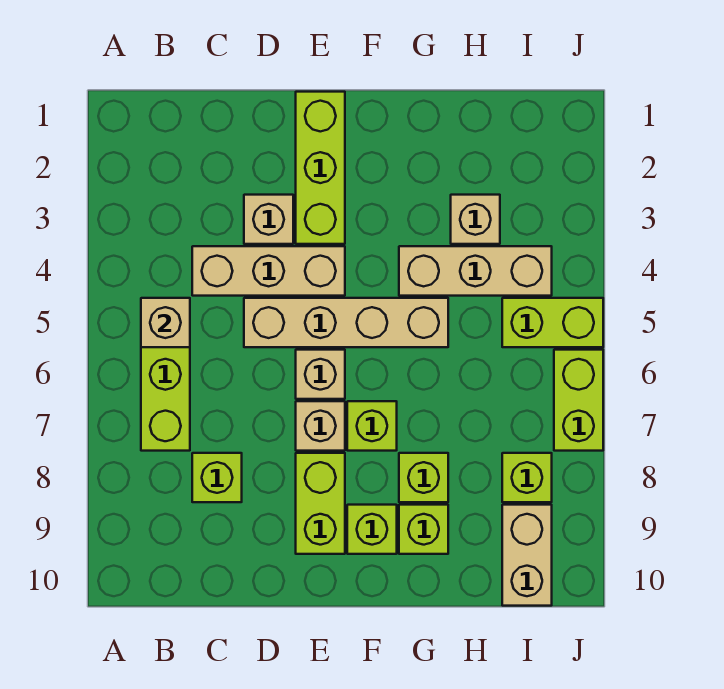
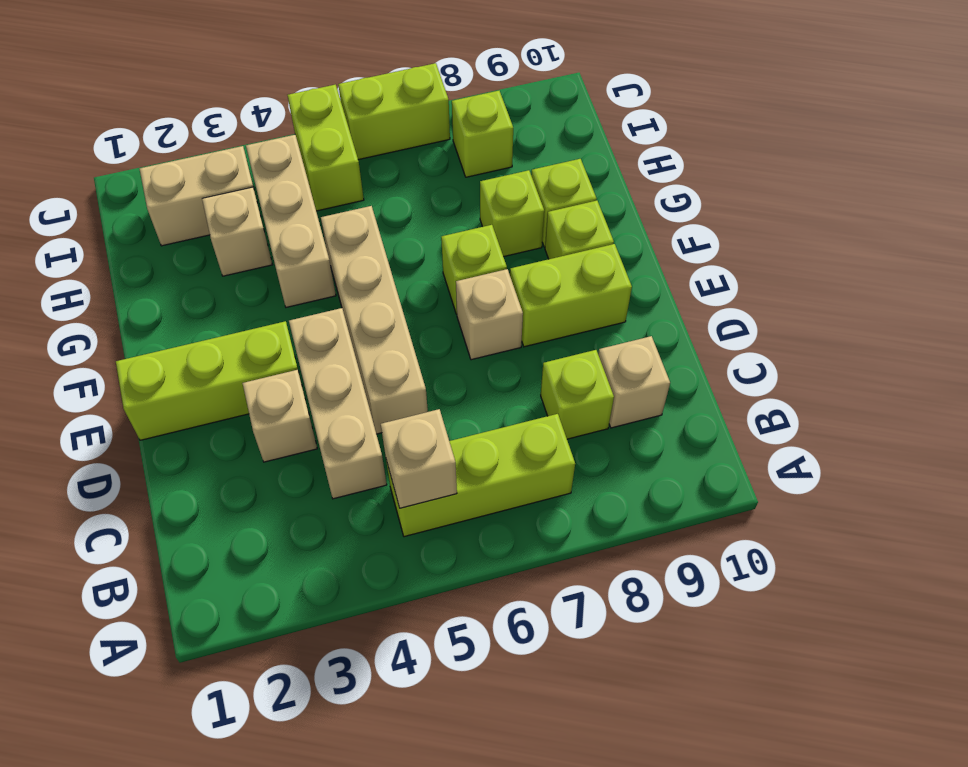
tan 1x1 brick [296,350,345,399] -> tan 1x1 brick moved to [598,336,670,428]
tan 1x2 brick [502,505,552,606] -> tan 1x2 brick moved to [140,146,258,246]

